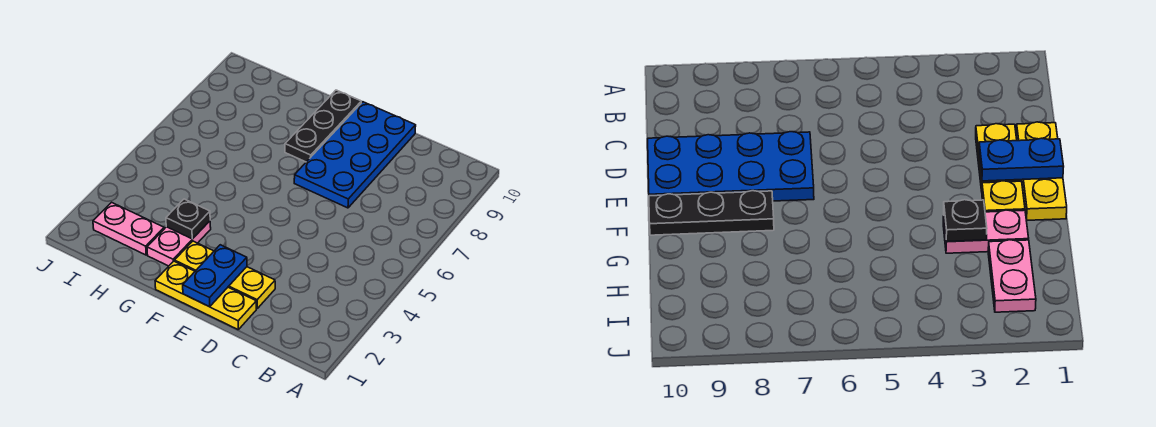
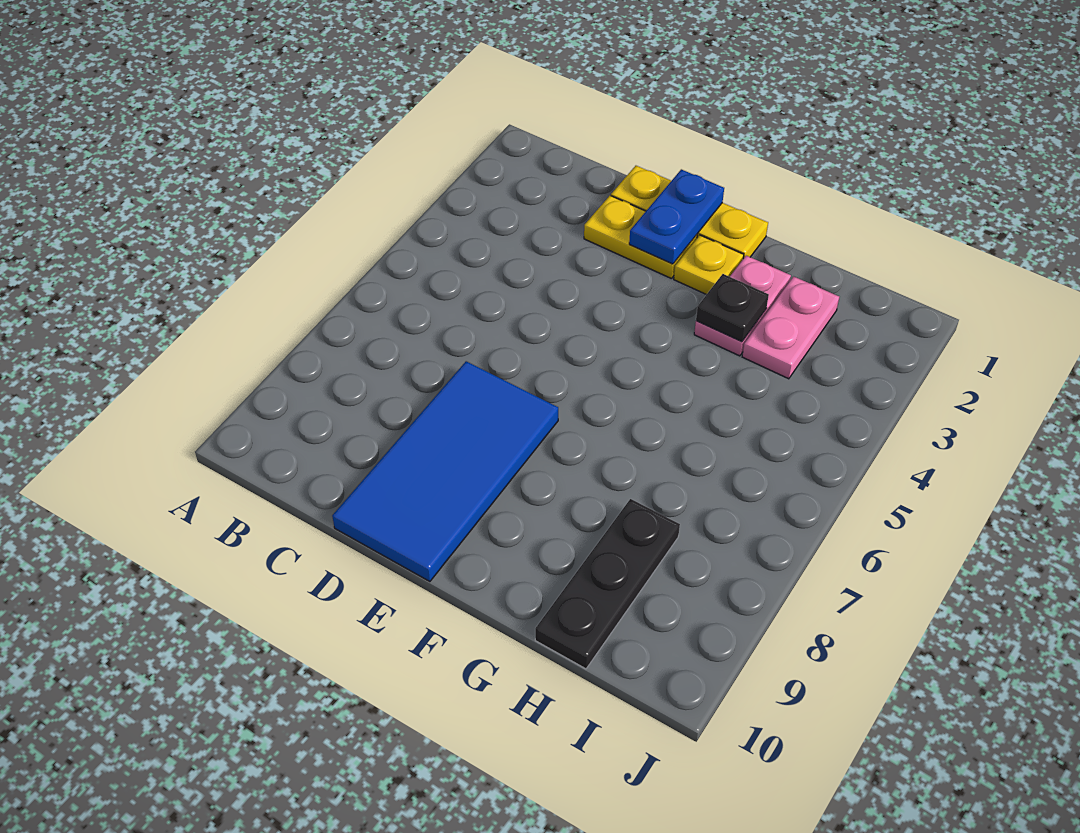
blue 2x4 plate [294,102,416,208] -> blue 2x4 tile [332,361,558,582]
black 1x3 plate [285,90,361,162] -> black 1x3 plate moved to [535,499,680,669]
pink 1x2 plate [93,202,164,255] -> pink 1x2 plate turned to [742,276,839,379]

